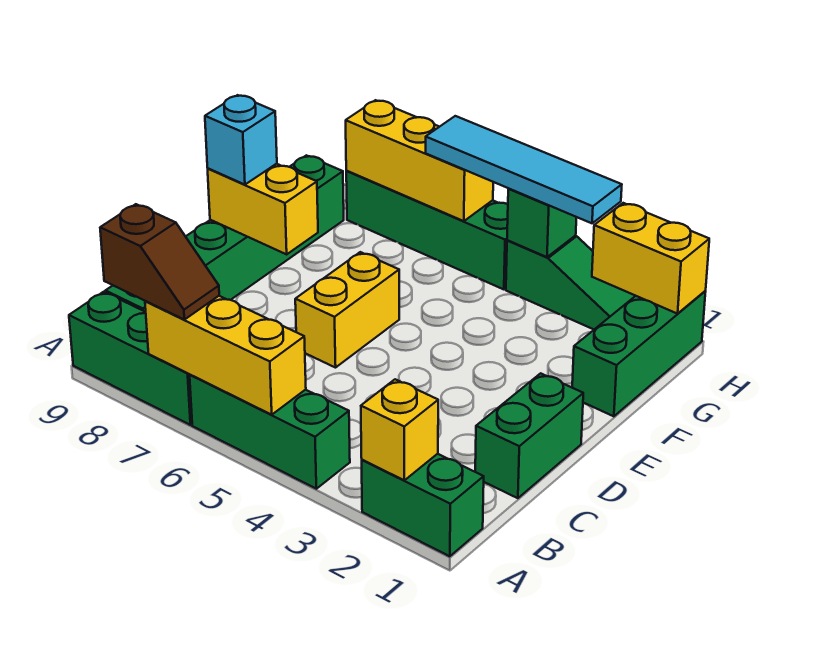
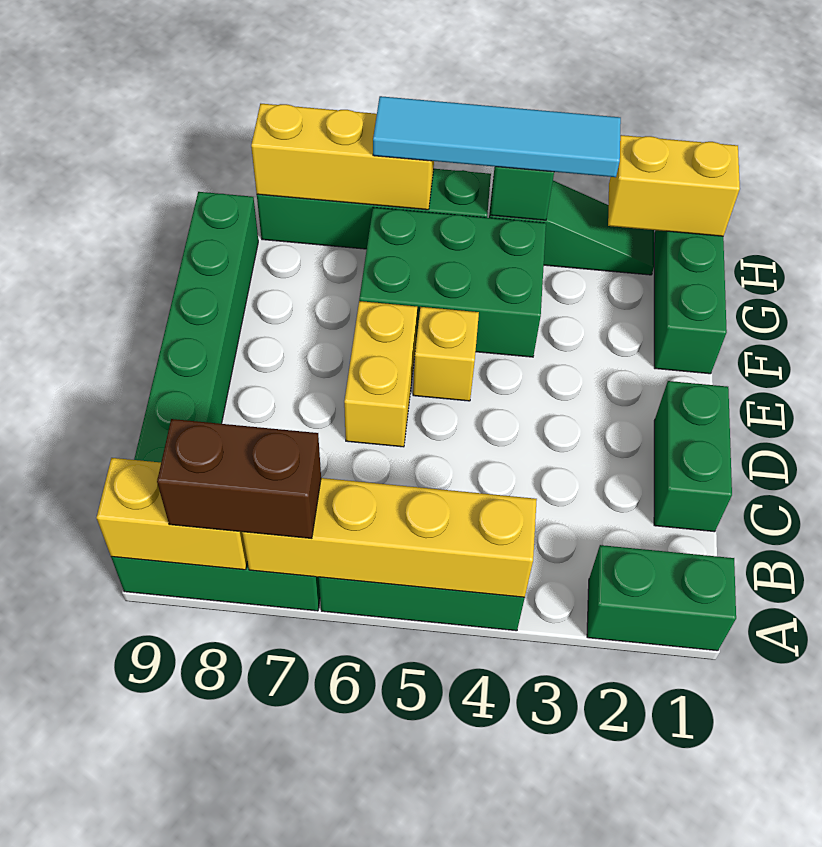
yellow 1x1 brick [361,379,438,480] -> yellow 1x1 brick moved to [413,307,479,401]
yellow 1x3 brick [145,296,306,415] -> yellow 1x4 brick [242,478,537,598]
brown 1x2 slope [100,204,219,320] -> brown 1x2 brick [157,419,321,538]
yellow 1x2 brick [208,164,318,254] -> yellow 1x2 brick moved to [96,458,247,570]
cyan 1x1 brick [205,95,277,185] -> none
none -> green 2x3 brick [359,207,546,357]

